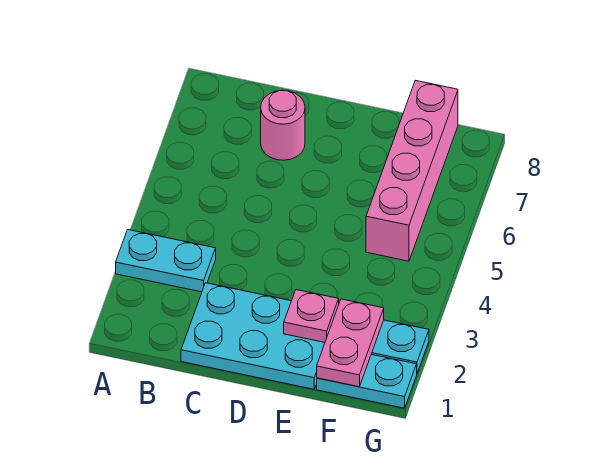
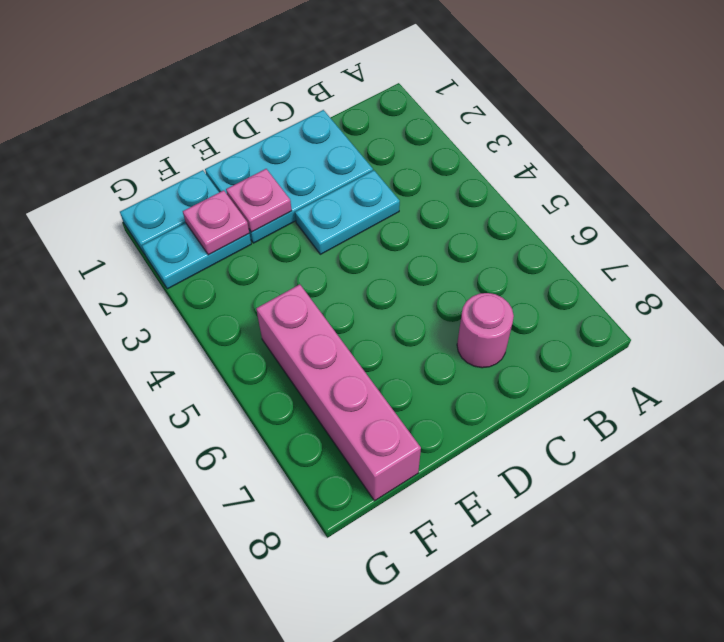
cyan 1x2 plate [116,230,216,292] -> cyan 1x2 plate moved to [295,170,400,254]
pink 1x2 plate [317,299,384,387] -> pink 1x1 plate [183,190,249,255]

